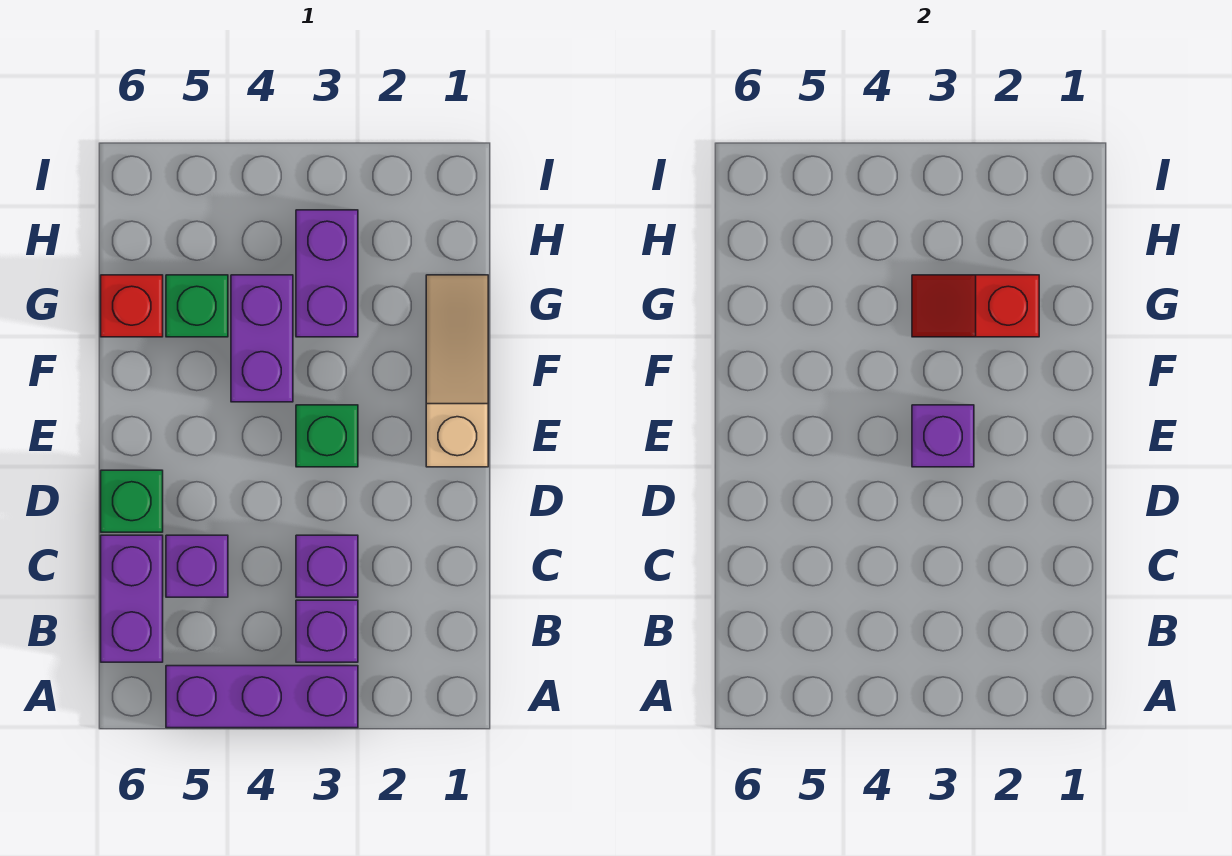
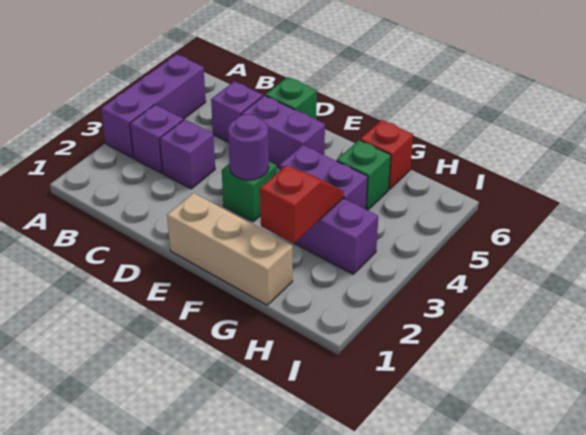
purple 1x2 brick [101,535,163,662] -> purple 1x2 brick moved to [241,95,325,167]
tan 1x3 slope [426,275,488,467] -> tan 1x3 brick [167,193,292,305]
purple 1x1 brick [912,405,974,467] -> purple 1x1 round brick [228,114,269,180]

